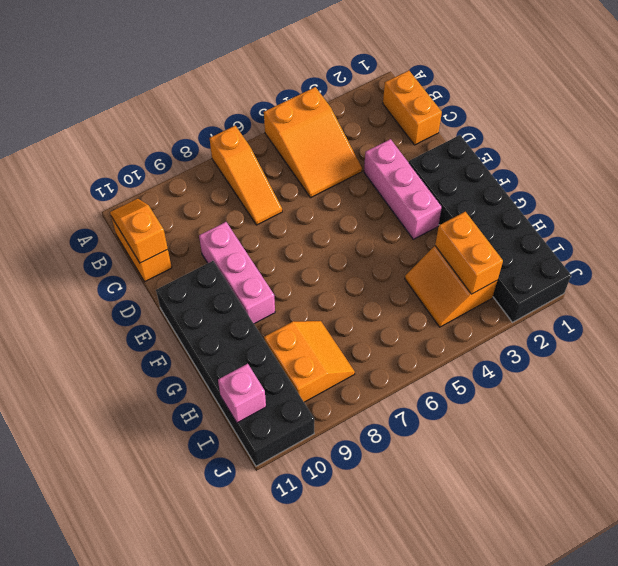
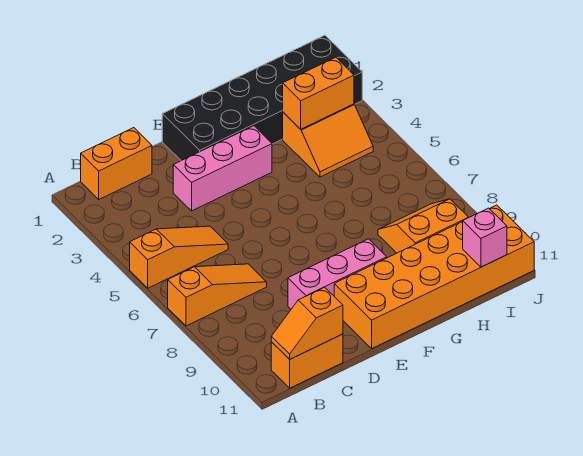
orange 2x3 slope [264,87,362,198] -> orange 1x3 slope [130,226,228,288]
black 2x6 brick [156,261,314,466] -> orange 2x6 brick [334,205,534,348]

